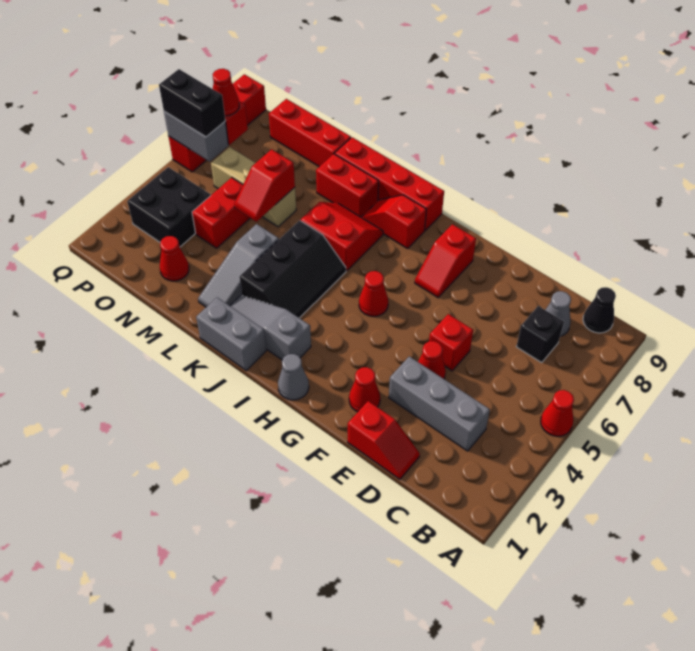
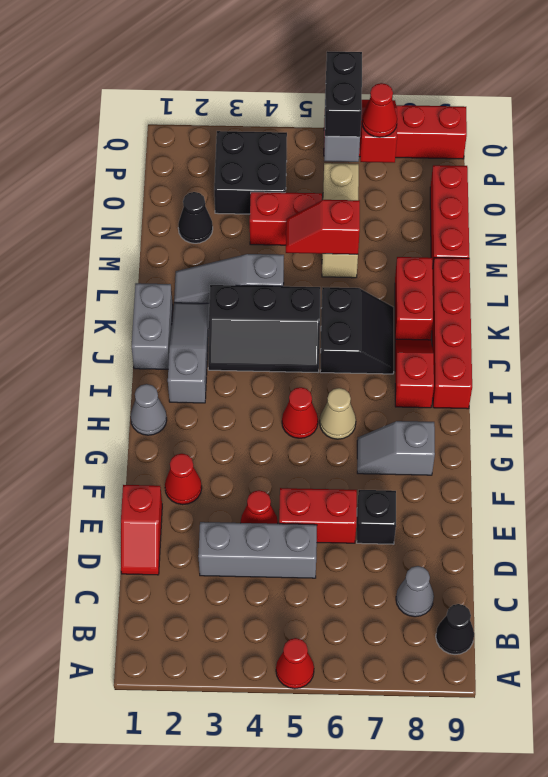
grey 1x3 brick [389,356,490,451] -> grey 1x3 brick turned to [198,522,317,578]
black 1x1 brick [516,306,564,363] -> black 1x1 brick moved to [357,490,396,544]
red 1x1 brick [429,314,473,371] -> red 1x2 brick [279,488,357,543]
red 1x2 slope [415,224,476,298] -> grey 1x2 slope [357,421,435,475]
none -> tan 1x1 cone [320,388,356,439]
red 2x2 slope [301,202,383,271] -> black 2x2 slope [320,287,394,374]
red 1x1 cone [160,236,189,281] -> black 1x1 cone [178,192,213,243]

